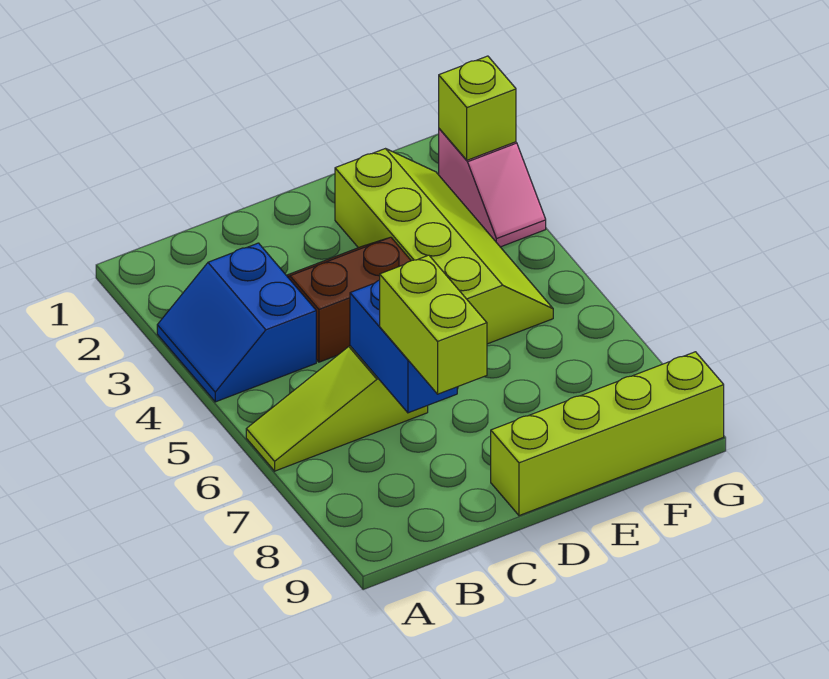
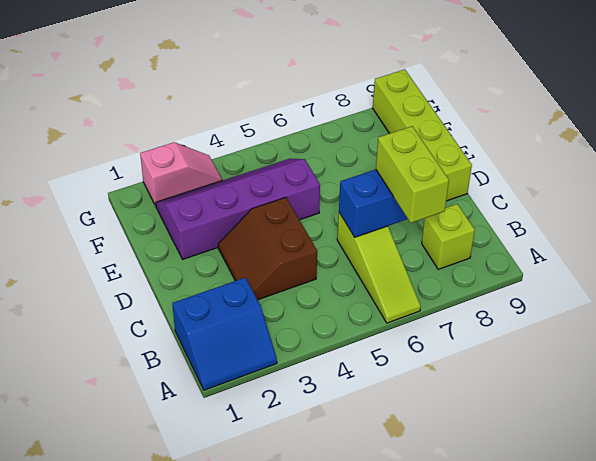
blue 2x2 slope [157,243,316,402] -> blue 2x2 slope moved to [172,278,277,390]
lime 1x2 brick [380,255,487,394] -> lime 1x2 brick turned to [376,126,449,223]
lime 2x4 slope [335,149,553,344] -> purple 2x4 slope [156,159,320,259]
lime 1x1 brick [439,56,516,160] -> lime 1x1 brick moved to [422,204,475,269]

